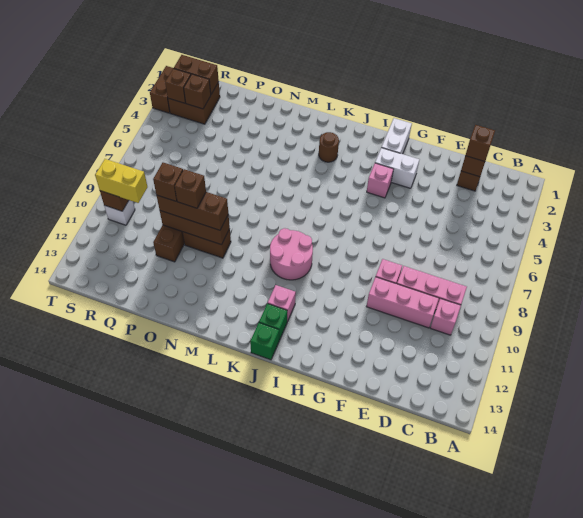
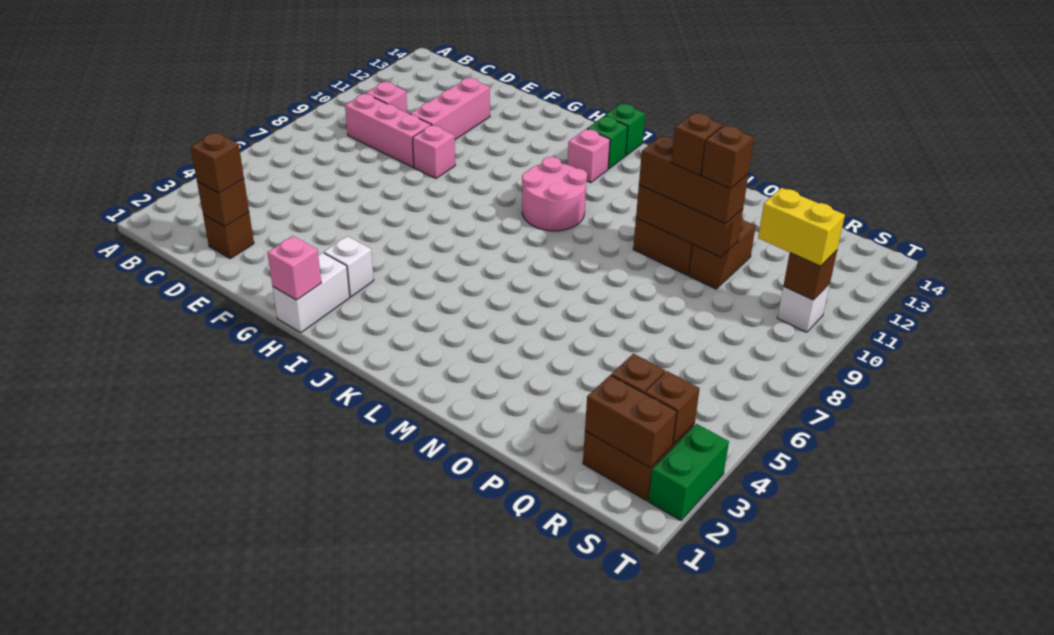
pink 1x3 brick [366,277,439,328] -> pink 1x3 brick turned to [410,78,490,139]
white 1x2 brick [375,148,419,188] -> white 1x1 brick [324,236,374,297]
pink 1x1 brick [367,163,393,198] -> pink 1x1 brick moved to [268,236,321,300]
brown 1x1 round brick [319,132,339,162] -> none
brown 1x2 brick [150,66,174,113] -> green 1x2 brick [648,424,729,521]

